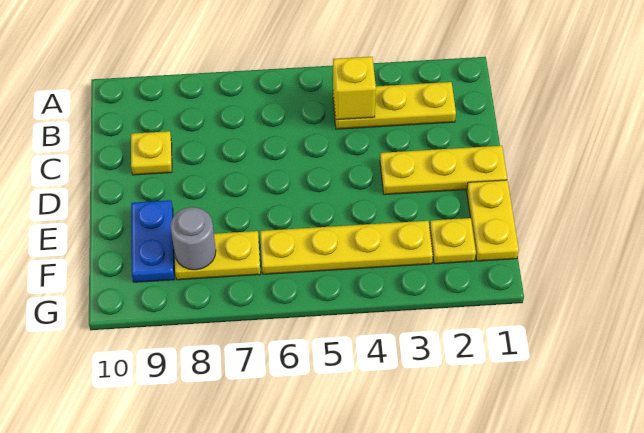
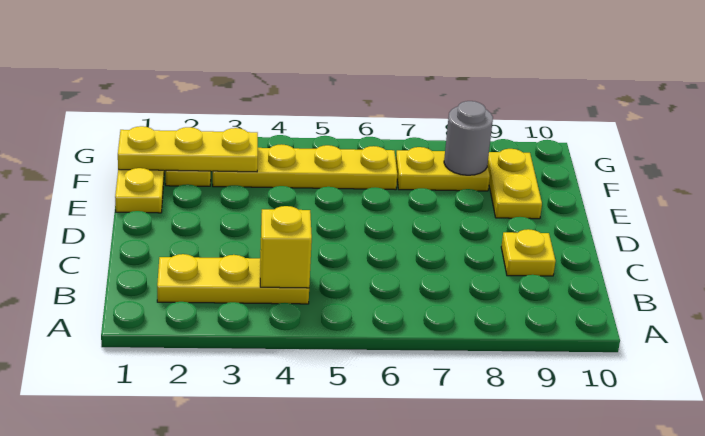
yellow 1x3 plate [380,146,507,195] -> yellow 1x3 plate moved to [118,126,258,172]
blue 1x2 plate [131,200,174,282] -> yellow 1x2 plate [488,149,542,219]

